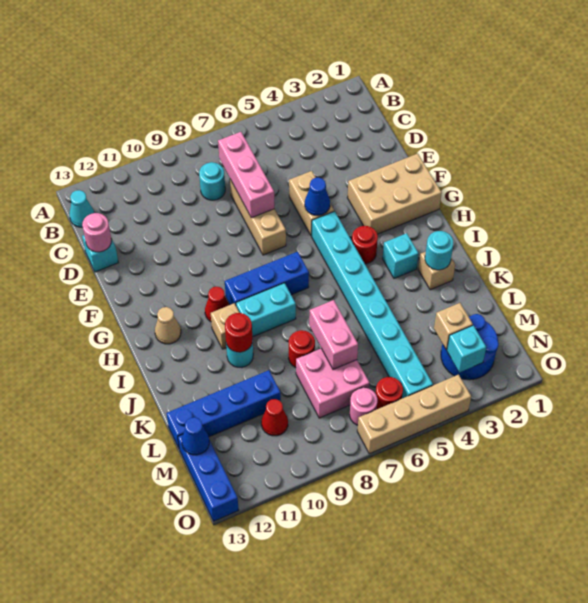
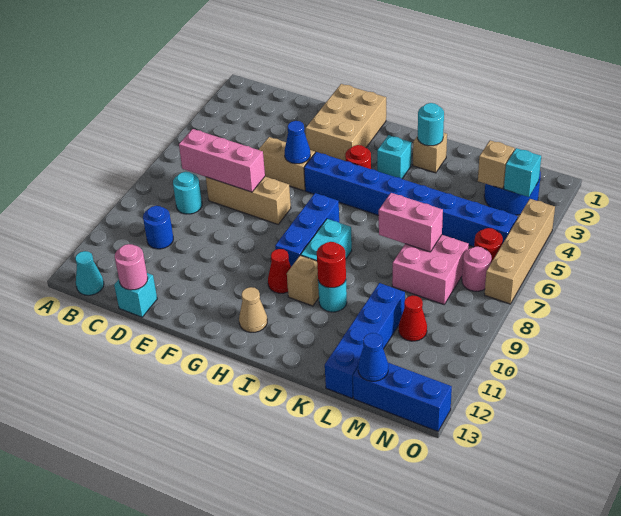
none -> blue 1x1 round brick [143,206,173,249]
cyan 1x8 brick [312,211,433,398] -> blue 1x8 brick [304,152,518,247]
red 1x1 round brick [289,330,315,368] -> none

